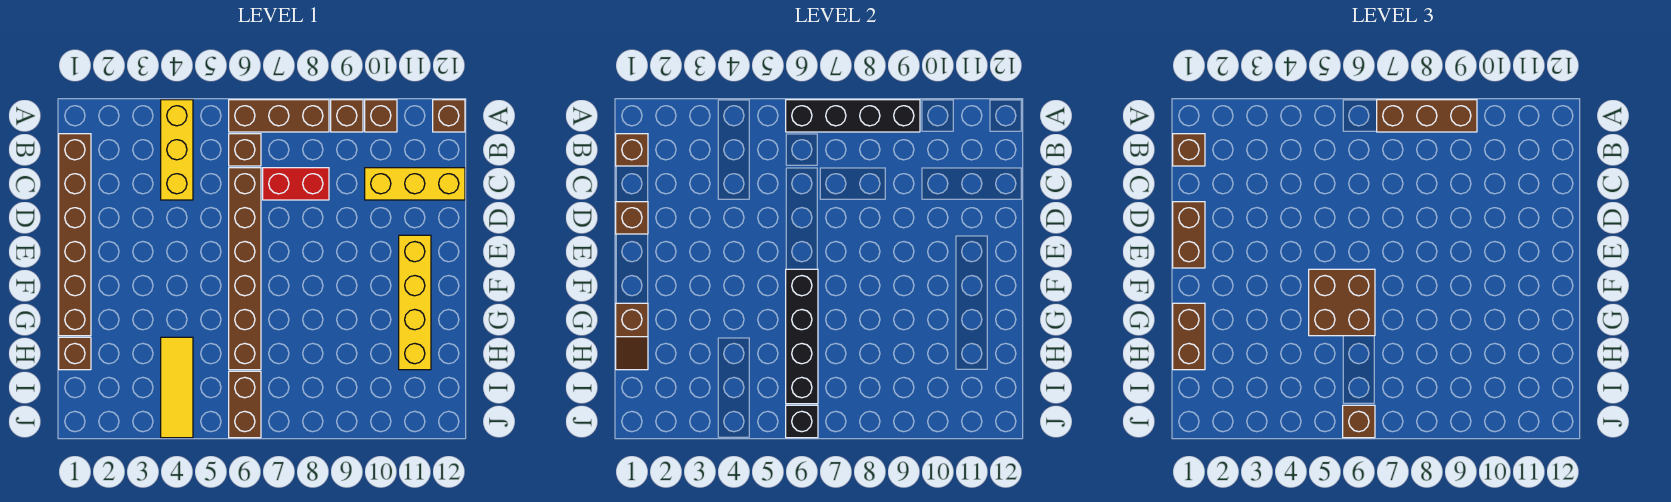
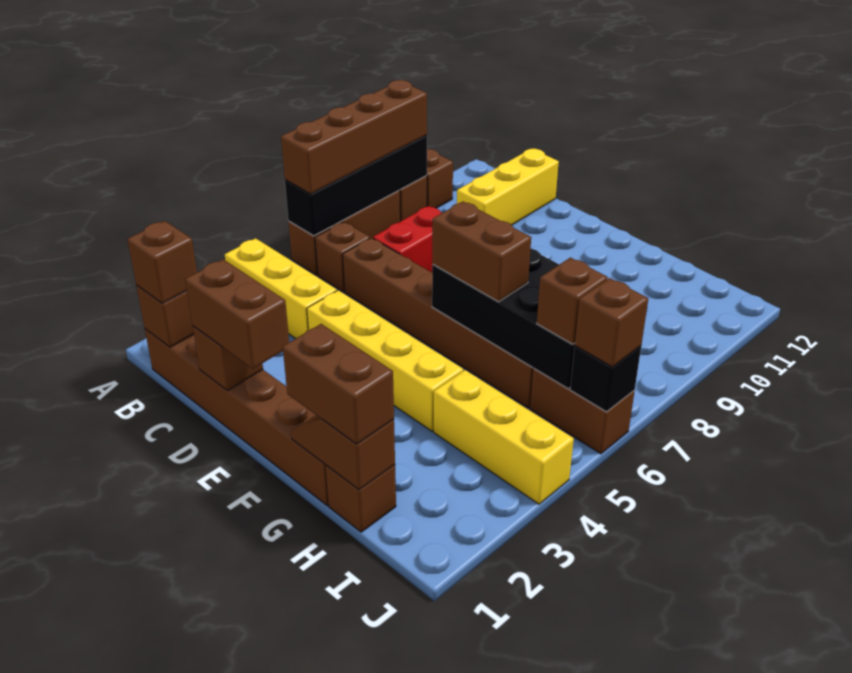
brown 1x3 brick [1377,100,1477,132] -> brown 1x4 brick [281,80,427,194]
brown 1x1 brick [433,100,465,132] -> brown 1x1 brick moved to [537,258,608,344]
yellow 1x4 brick [399,235,431,370] -> yellow 1x4 brick moved to [307,290,463,431]
brown 2x2 brick [1309,269,1375,336] -> brown 1x2 brick [432,202,531,302]
black 1x4 brick [786,269,818,404] -> black 2x4 brick [432,249,575,389]
brown 1x2 slope [616,303,648,370] -> brown 1x2 slope turned to [291,415,395,490]
yellow 1x3 tile [161,337,193,438] -> yellow 1x3 brick [434,370,574,504]

